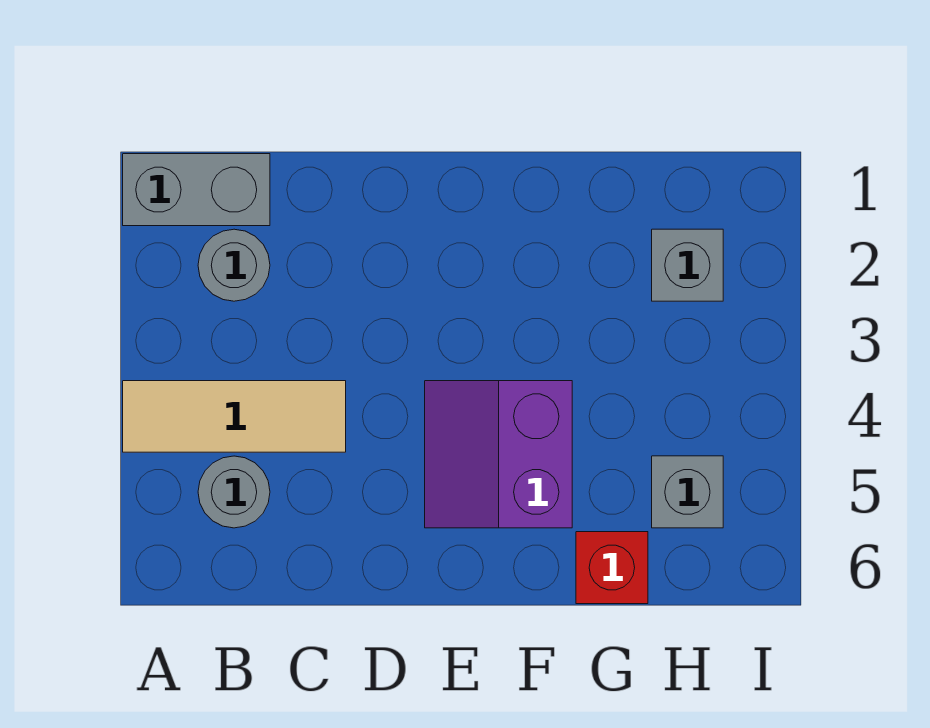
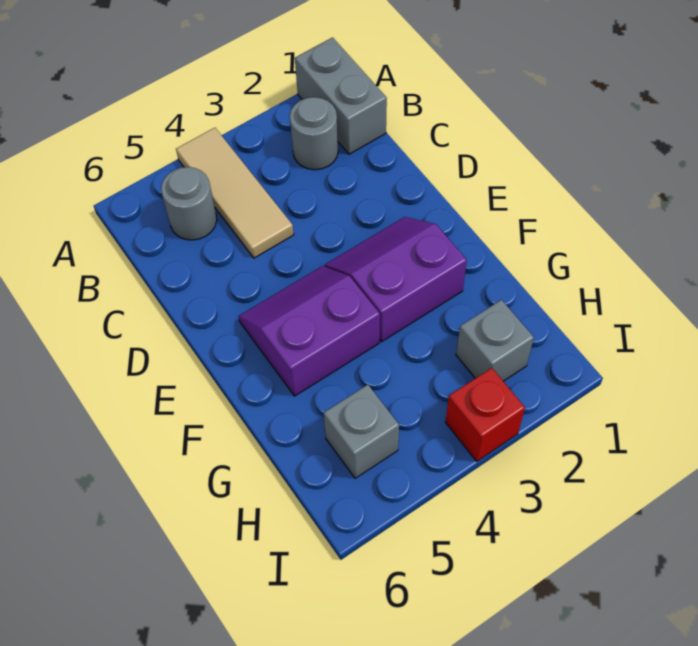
none -> purple 2x2 slope [324,217,467,342]
red 1x1 brick [576,532,648,604] -> red 1x1 brick moved to [445,368,525,461]

